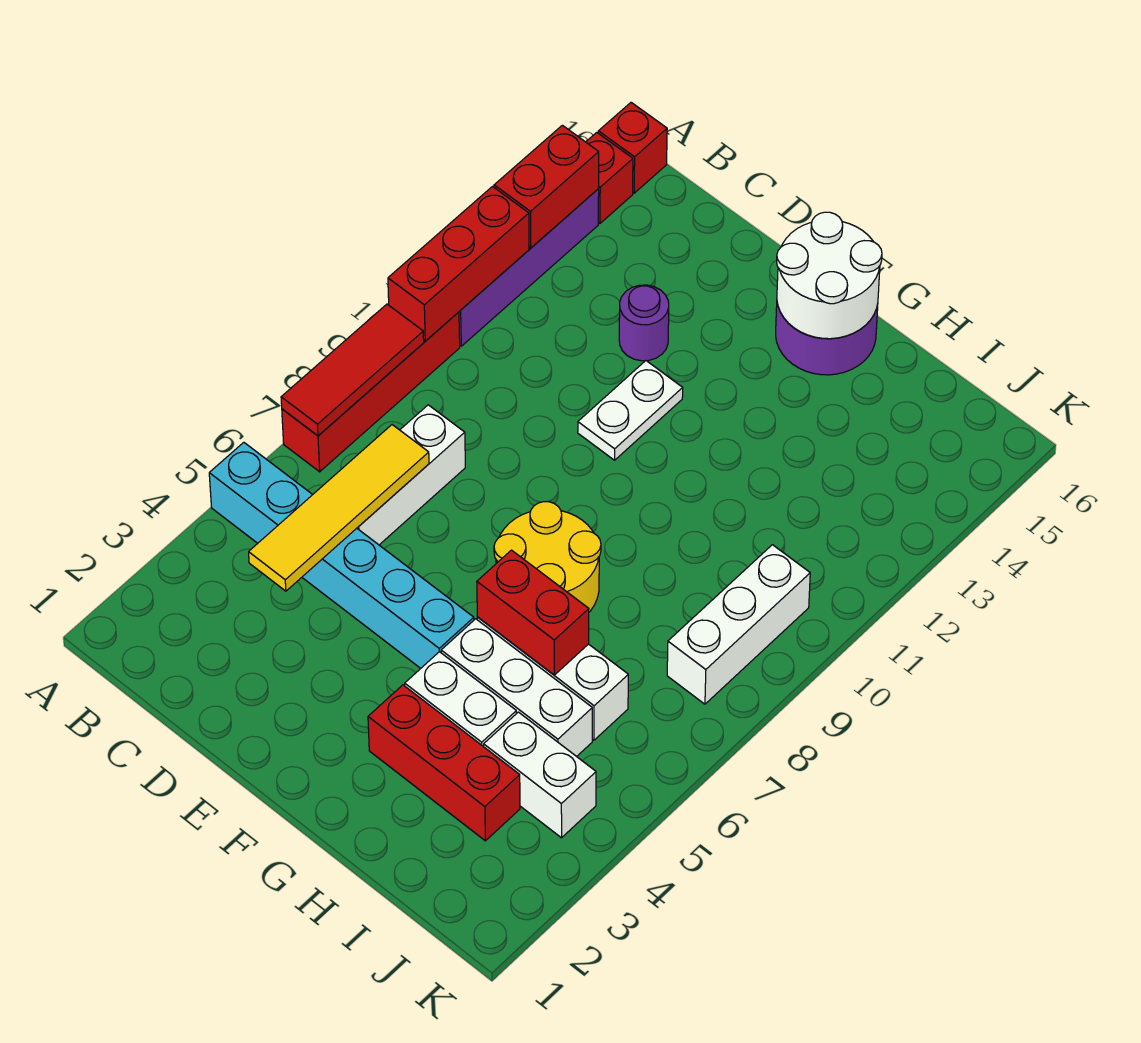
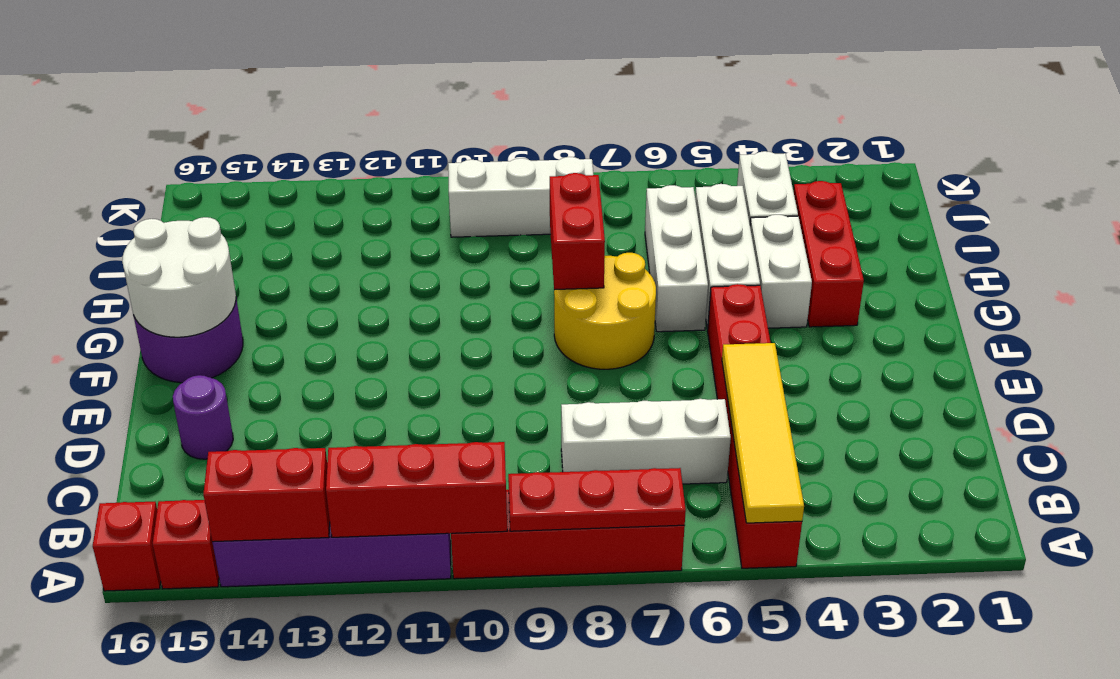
cyan 1x6 brick [209,442,474,668] -> red 1x6 brick [708,284,802,568]
red 1x3 tile [281,304,424,436] -> red 1x3 plate [508,468,686,531]
yellow 1x4 tile [249,425,429,591] -> yellow 1x4 tile turned to [722,343,804,523]
purple 1x1 round brick [619,285,669,361] -> purple 1x1 round brick moved to [173,375,233,459]
white 1x2 plate [578,361,683,460] -> none
red 1x2 brick [477,550,589,675] -> red 1x2 brick moved to [550,173,605,290]

